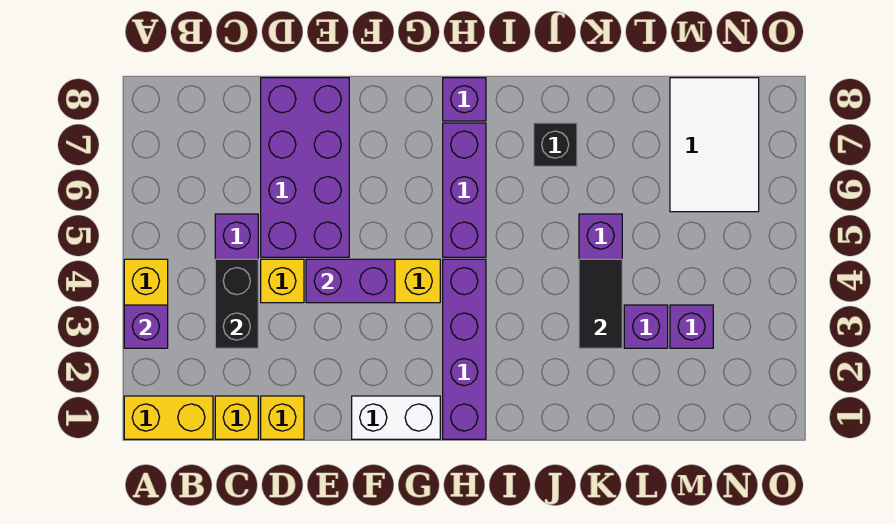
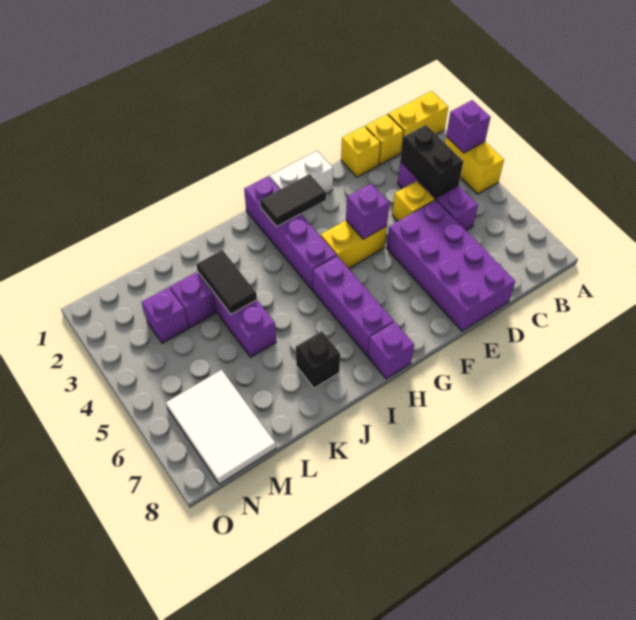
purple 1x2 brick [306,259,395,303] -> purple 1x1 brick [346,184,389,239]
none -> black 1x2 tile [260,174,326,227]

